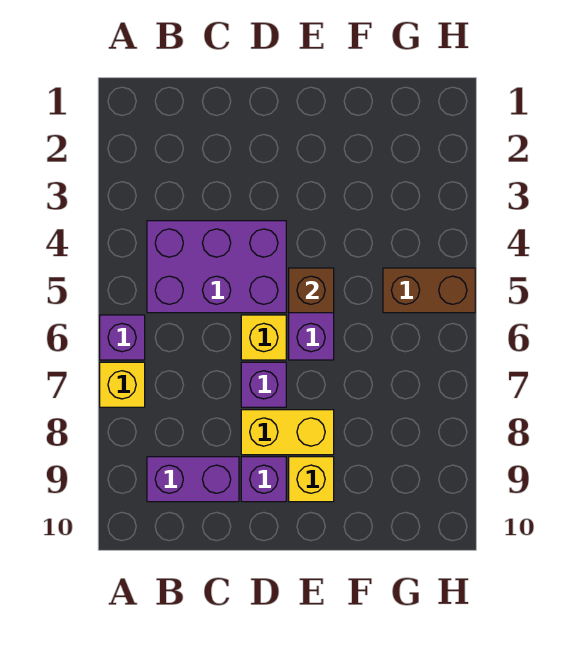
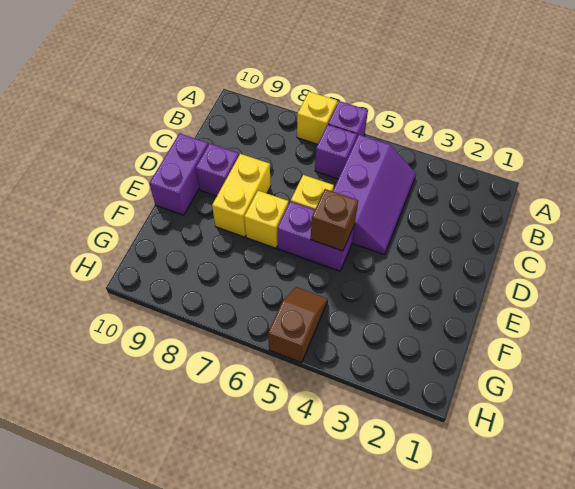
purple 2x3 brick [147,221,286,313] -> purple 2x3 slope [333,135,416,254]
purple 1x2 brick [147,457,239,502] -> purple 1x2 brick moved to [149,133,208,215]
purple 1x1 brick [241,362,286,407] -> purple 1x1 brick moved to [315,125,357,179]
yellow 1x1 brick [289,457,334,502] -> yellow 1x1 brick moved to [244,191,288,248]
brown 1x2 brick [383,268,475,313] -> brown 1x2 slope [268,287,328,363]

